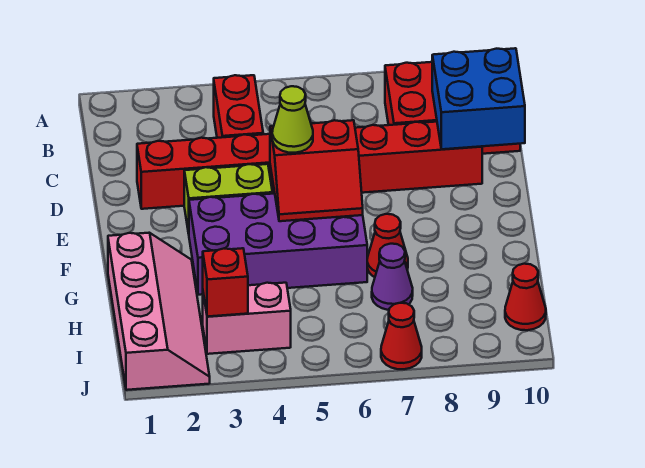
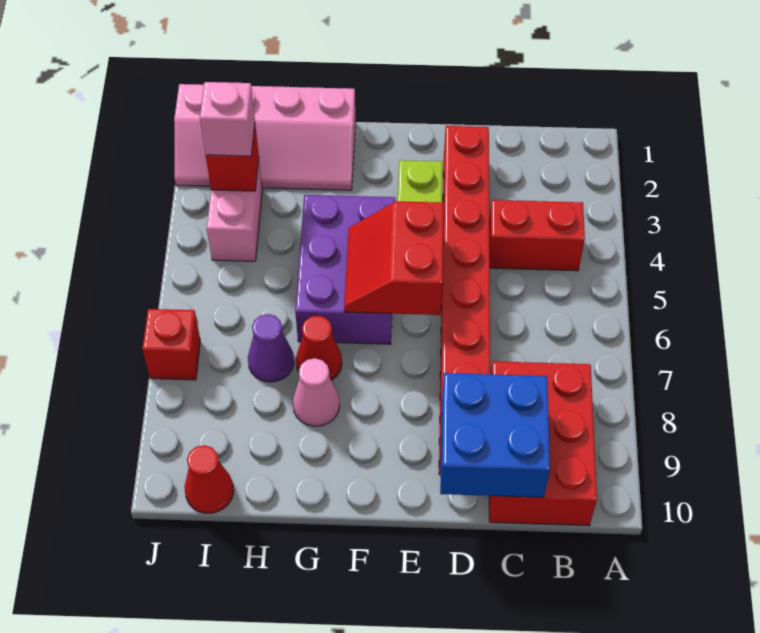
lime 1x1 cone [272,86,313,153] -> none
purple 2x4 brick [189,194,367,295] -> purple 2x3 brick [295,195,395,344]
none -> pink 1x1 cone [293,358,340,426]
none -> pink 1x1 brick [200,82,255,156]
red 1x1 cone [381,303,422,369] -> red 1x1 brick [142,309,200,380]

